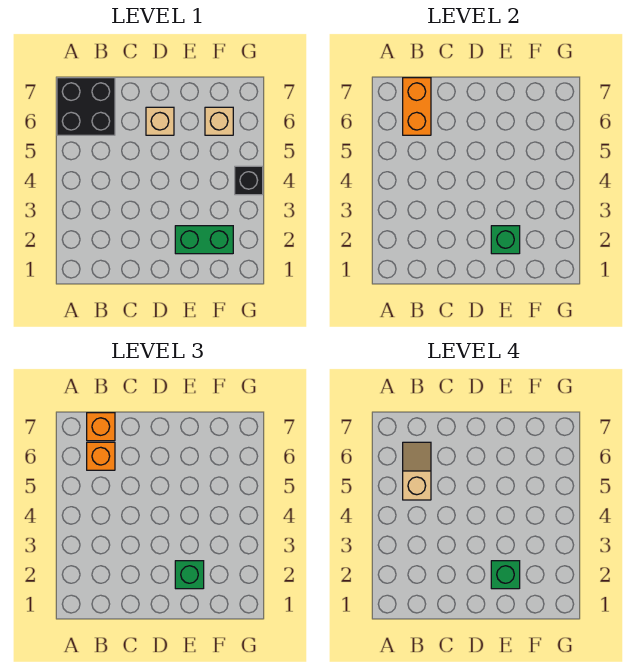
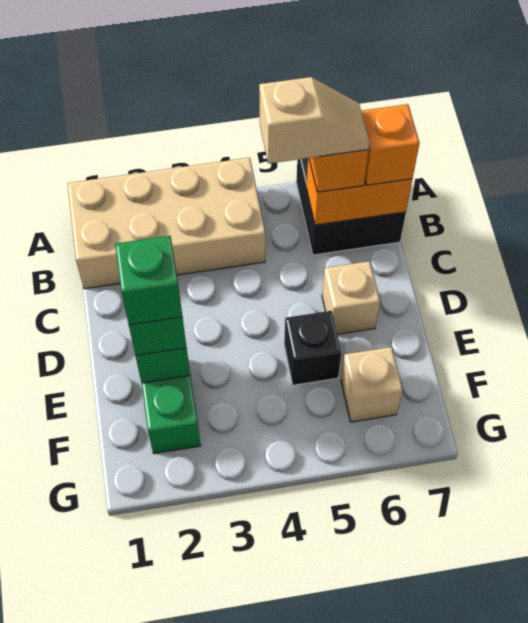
none -> tan 2x4 brick [68,158,265,289]
black 1x1 brick [235,166,263,195] -> black 1x1 brick moved to [284,311,341,385]

